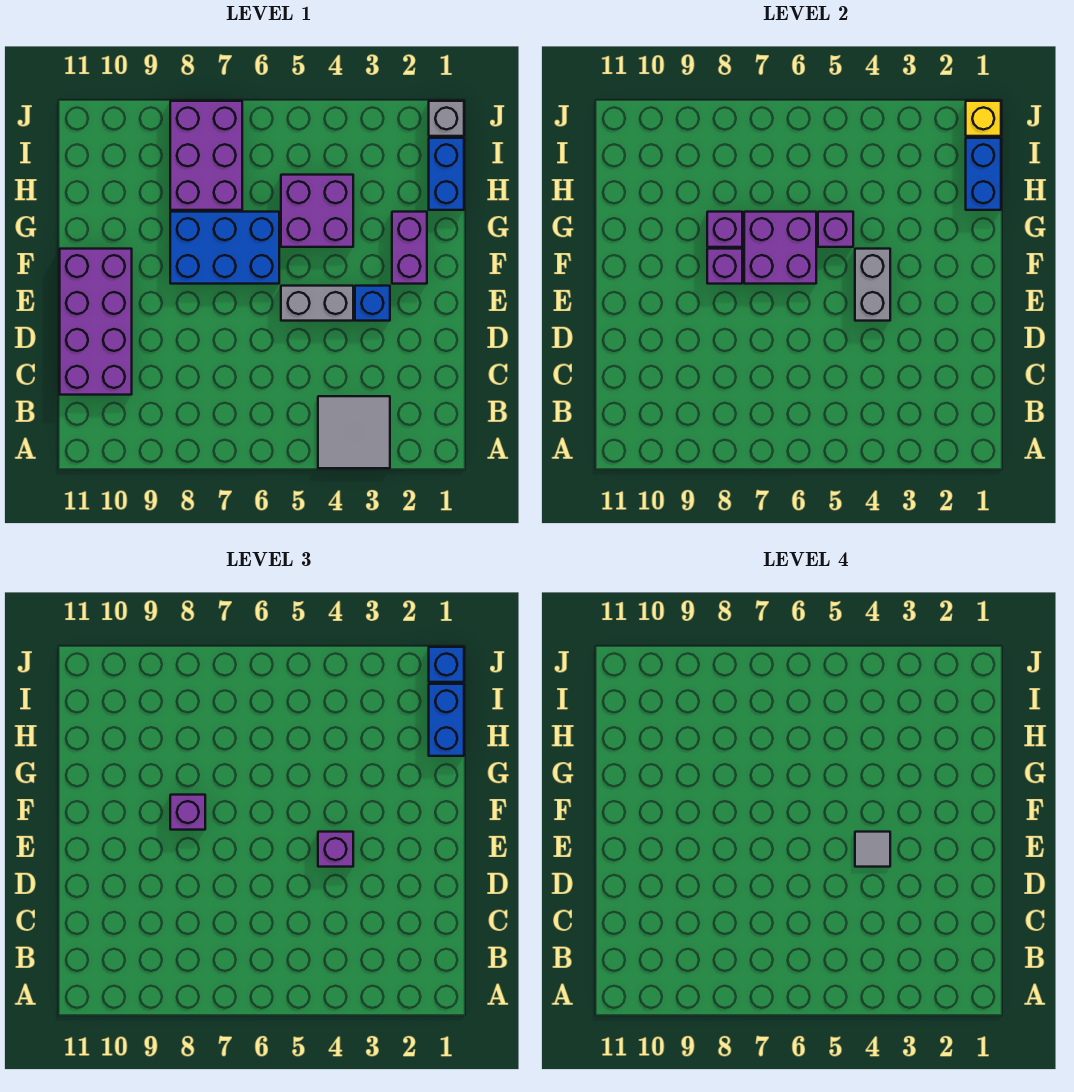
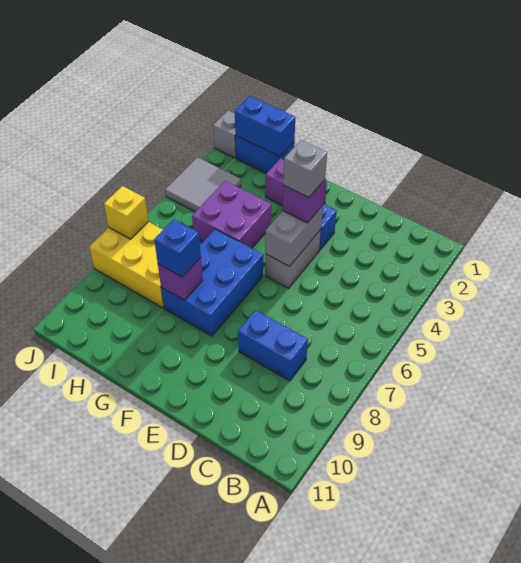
grey 2x2 tile [318,396,390,468] -> grey 2x2 tile moved to [165,157,241,212]
purple 2x4 brick [60,249,132,395] -> none
grey 1x2 brick [855,249,890,321] -> grey 1x2 brick turned to [265,205,323,266]
grey 1x1 tile [855,832,890,867] -> grey 1x1 brick [283,140,327,198]
purple 2x2 brick [744,212,816,284] -> none
purple 1x1 brick [707,249,742,284] -> none
purple 1x1 brick [170,795,205,830] -> none
purple 1x1 brick [818,212,853,247] -> none
blue 1x2 brick [429,684,464,756] -> blue 1x2 brick moved to [238,310,308,381]
purple 2x3 brick [170,101,242,210] -> yellow 2x3 brick [89,222,164,308]
yellow 1x1 brick [966,101,1001,136] -> yellow 1x1 brick moved to [104,186,148,239]
blue 1x1 brick [429,647,464,682] -> blue 1x1 brick moved to [154,219,201,277]

